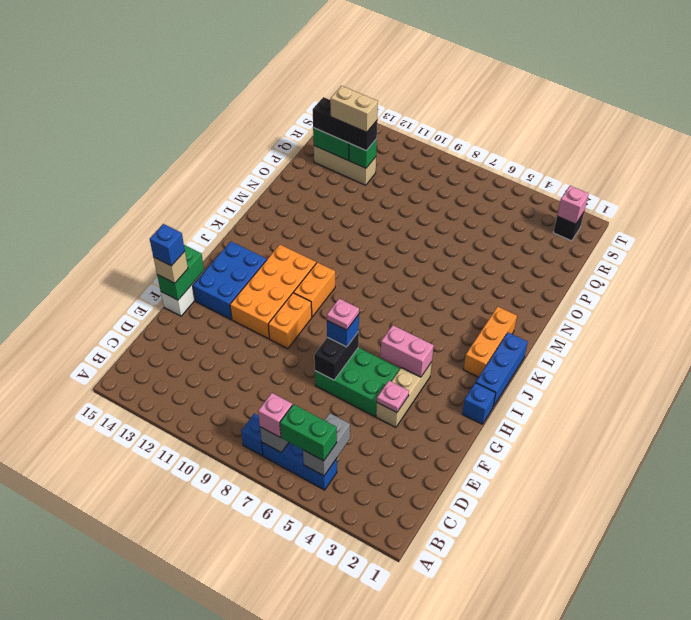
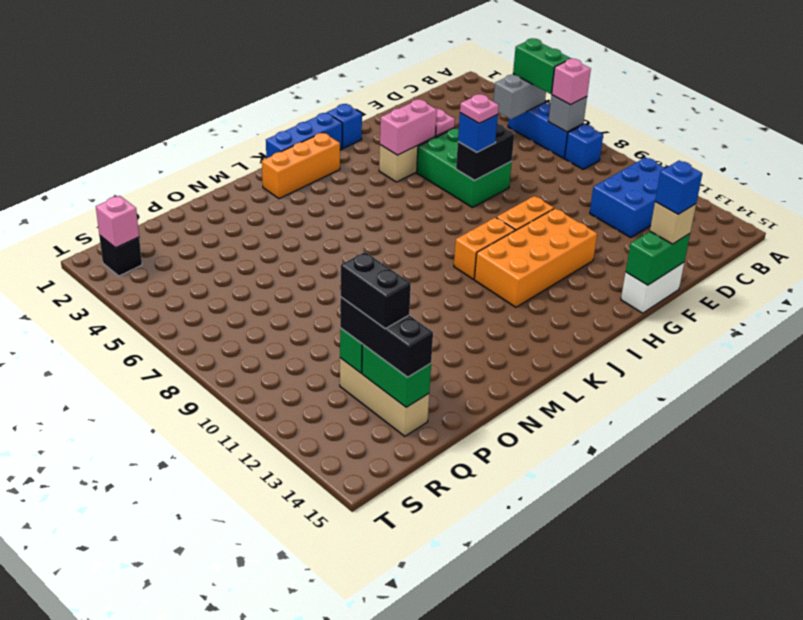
blue 2x3 brick [193,241,267,319] -> blue 2x3 brick moved to [590,157,665,238]
pink 1x2 brick [380,325,434,377] -> pink 1x2 brick turned to [380,99,437,155]
tan 1x2 brick [330,86,378,132] -> black 1x2 brick [341,252,411,329]

